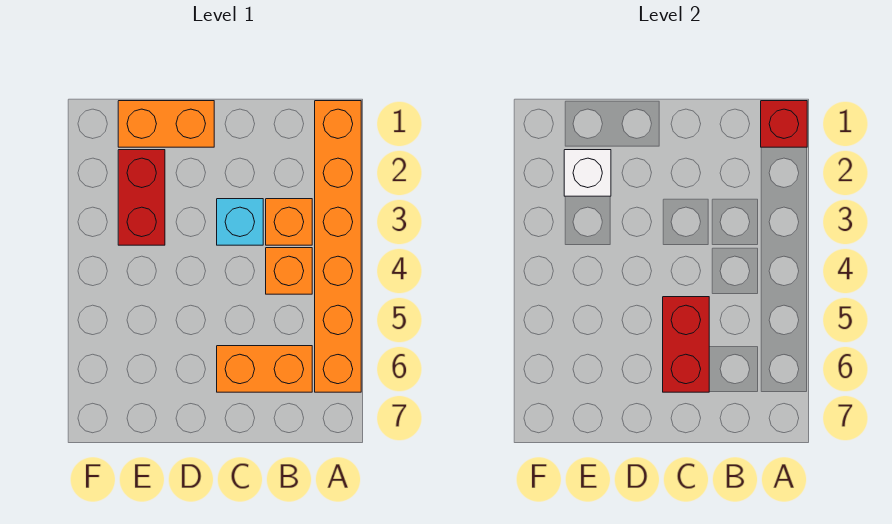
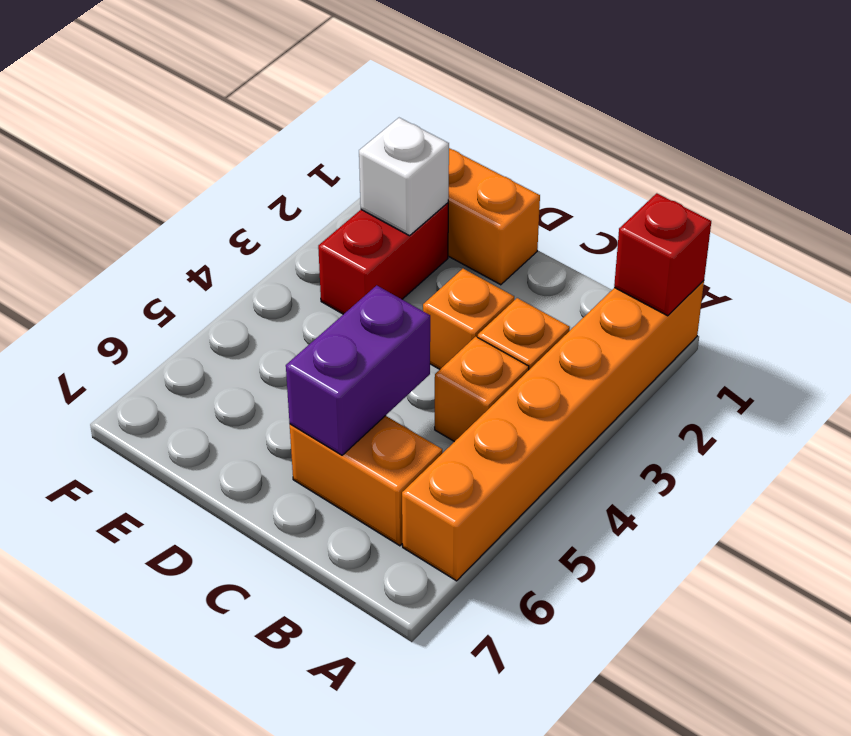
cyan 1x1 brick [217,199,263,245] -> orange 1x1 brick [423,269,514,369]
red 1x2 brick [663,297,709,392] -> purple 1x2 brick [286,285,430,455]

